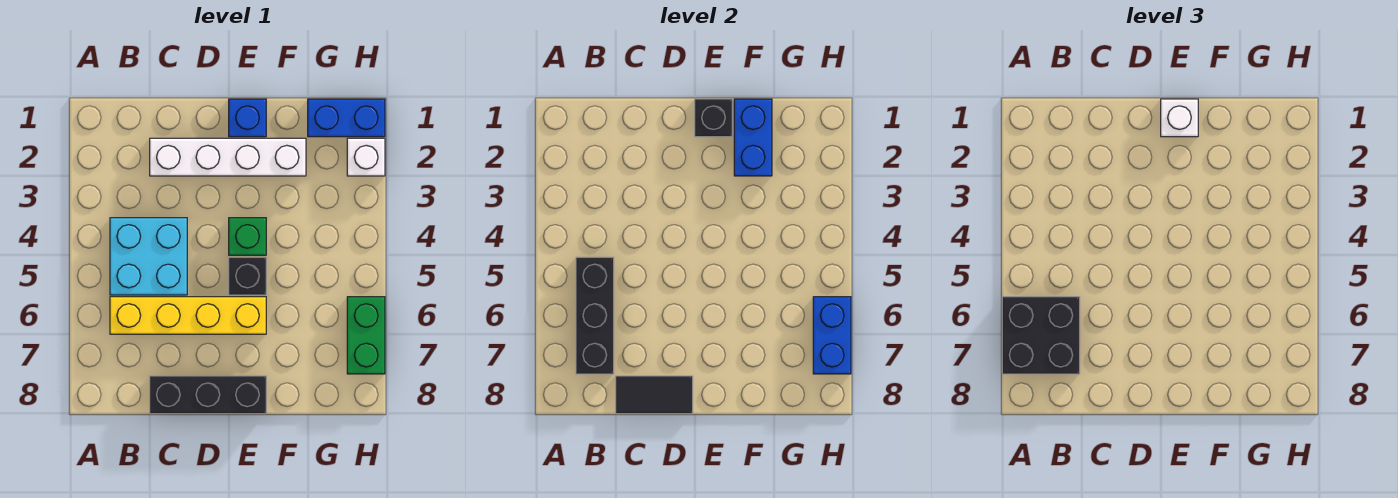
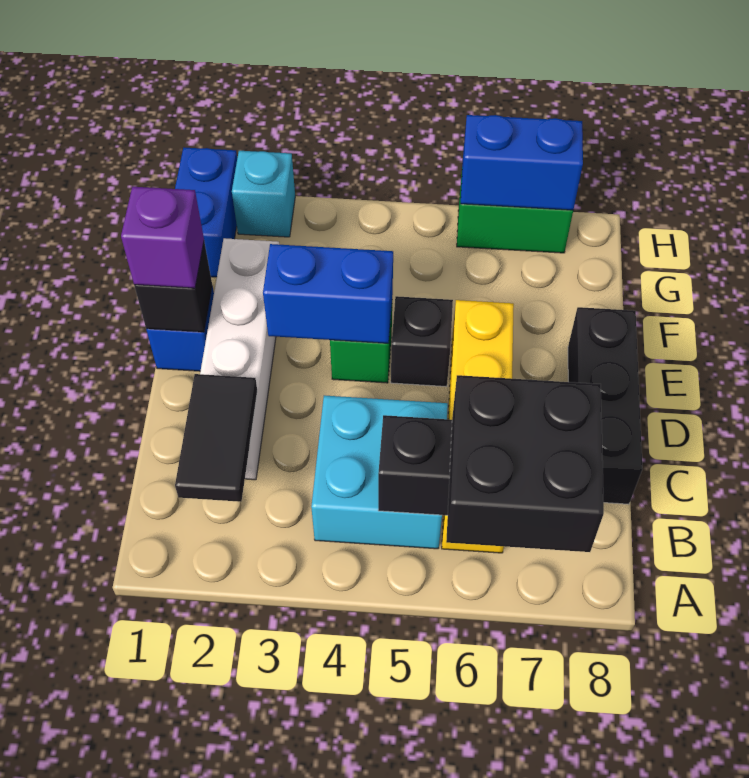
black 1x2 tile [616,376,693,414] -> black 1x2 tile moved to [175,374,257,502]
white 1x1 brick [1161,99,1198,137] -> purple 1x1 brick [121,187,204,288]
blue 1x2 brick [734,99,772,176] -> blue 1x2 brick moved to [263,244,393,343]
white 1x1 brick [347,138,385,176] -> cyan 1x1 brick [232,151,295,237]

